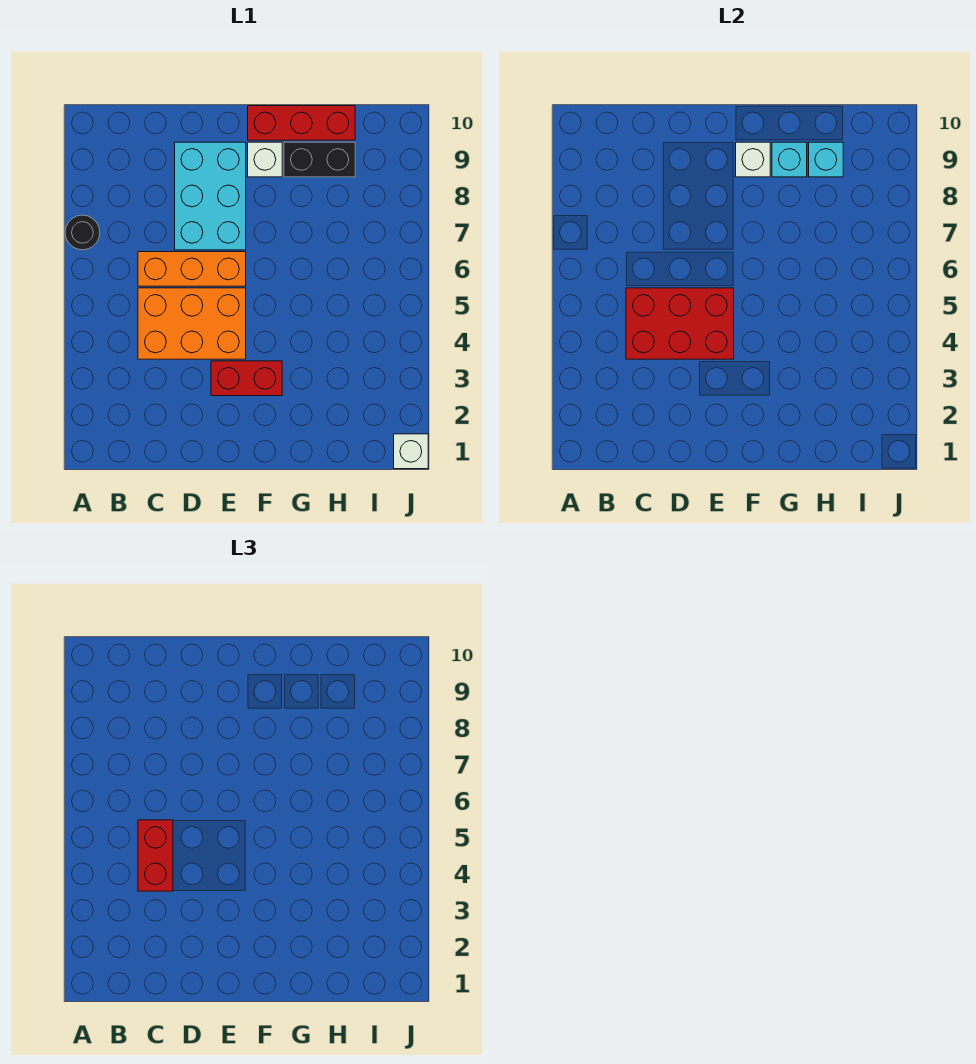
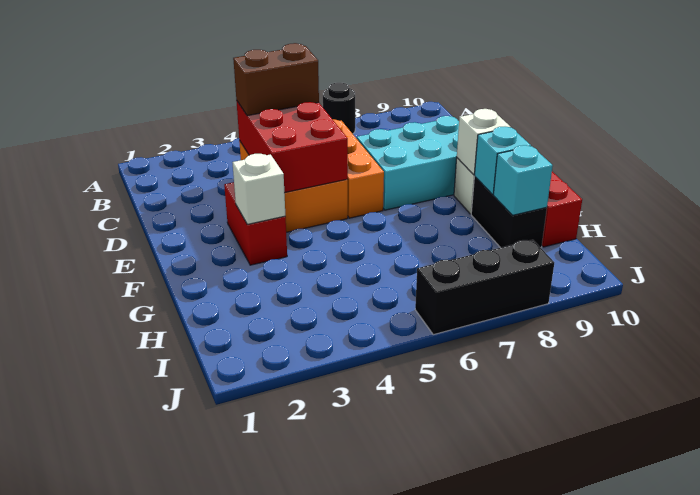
red 1x2 brick [138,820,173,891] -> brown 1x2 brick [233,43,319,116]
white 1x1 brick [394,434,428,469] -> white 1x1 brick moved to [232,154,285,224]
none -> black 1x3 brick [415,240,554,335]

